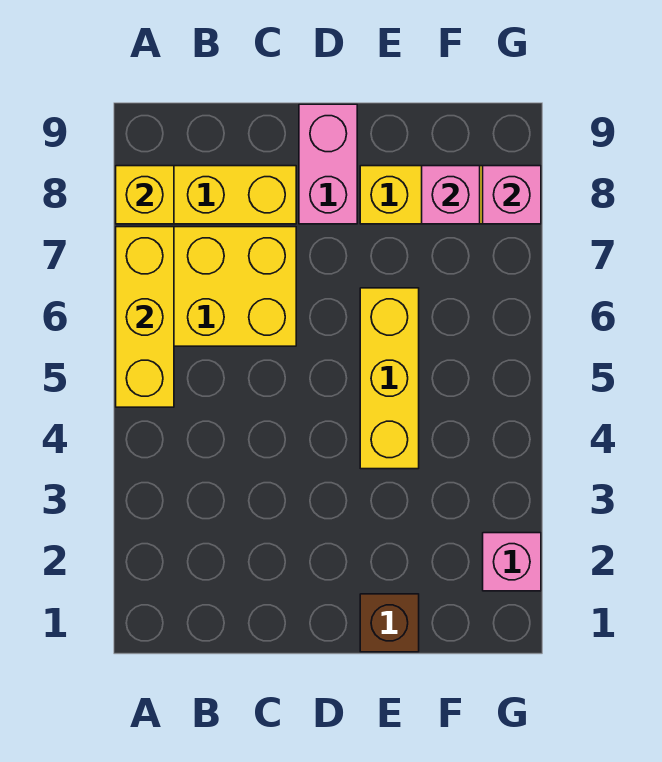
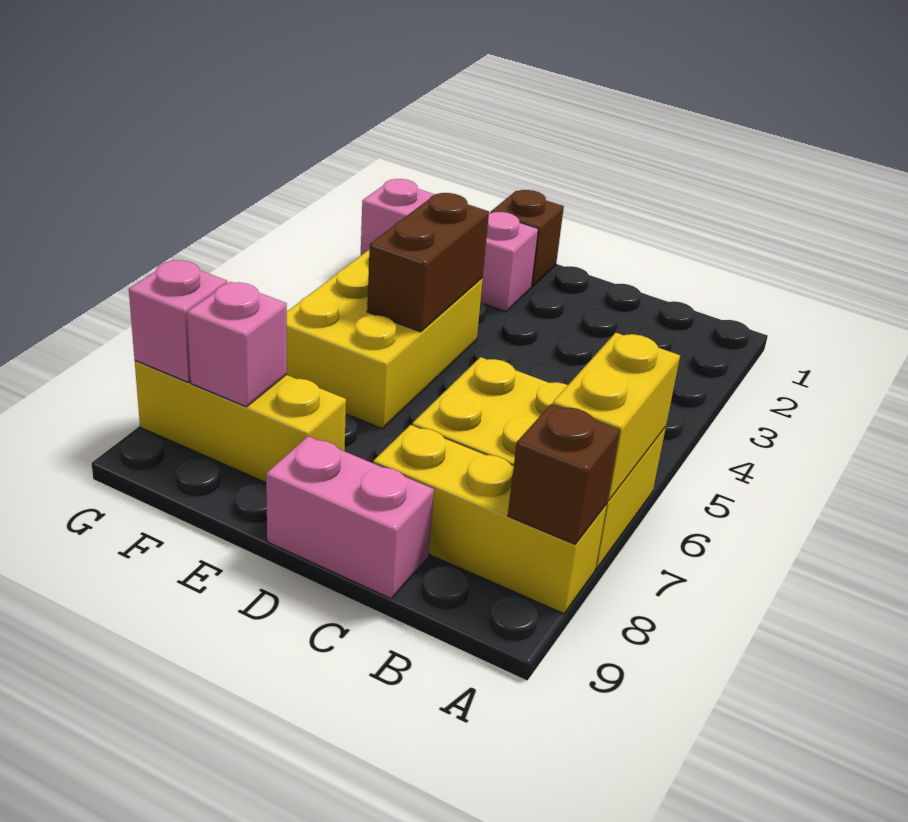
yellow 1x3 brick [116,227,174,407] -> yellow 1x2 brick [553,333,680,501]
yellow 1x1 brick [116,166,174,224] -> brown 1x1 brick [508,404,620,544]
pink 1x2 brick [299,104,357,224] -> pink 1x2 brick turned to [266,436,434,599]
yellow 1x3 brick [360,288,419,469] -> yellow 2x3 brick [286,250,483,429]
none -> brown 1x2 brick [367,193,489,332]
pink 1x1 brick [483,533,541,591] -> pink 1x3 brick [361,179,538,312]

